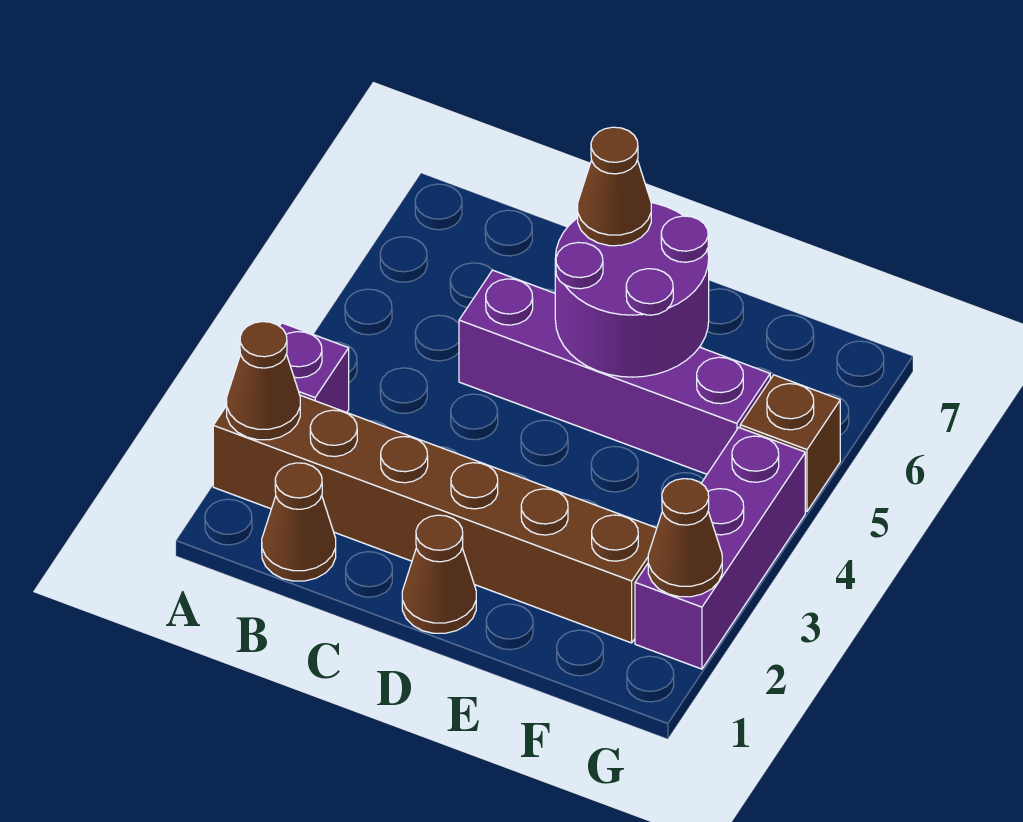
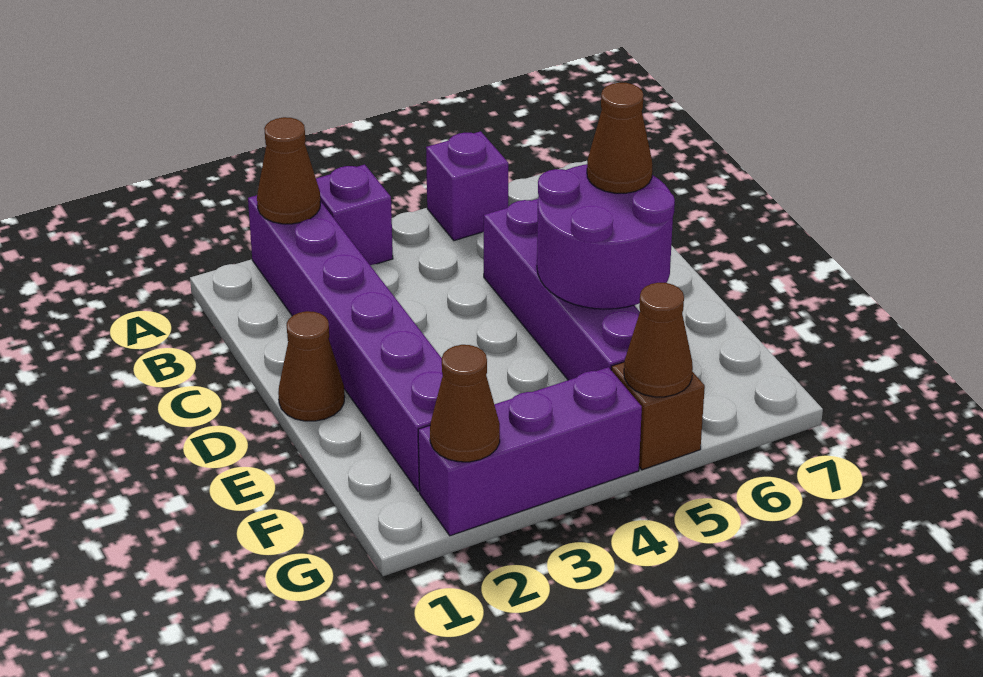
brown 1x6 brick [213,395,657,643] -> purple 1x6 brick [248,195,443,492]
none -> purple 1x1 brick [426,131,508,241]
brown 1x1 cone [262,463,336,581] -> brown 1x1 cone moved to [624,283,693,397]

